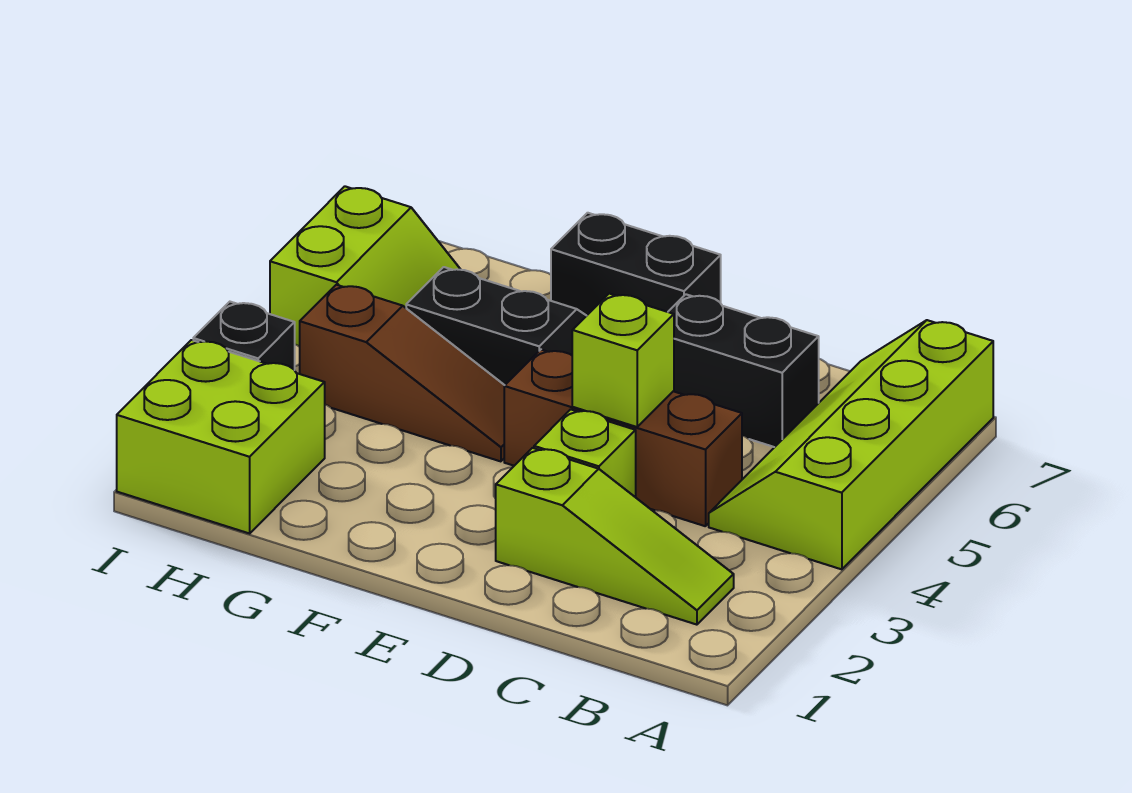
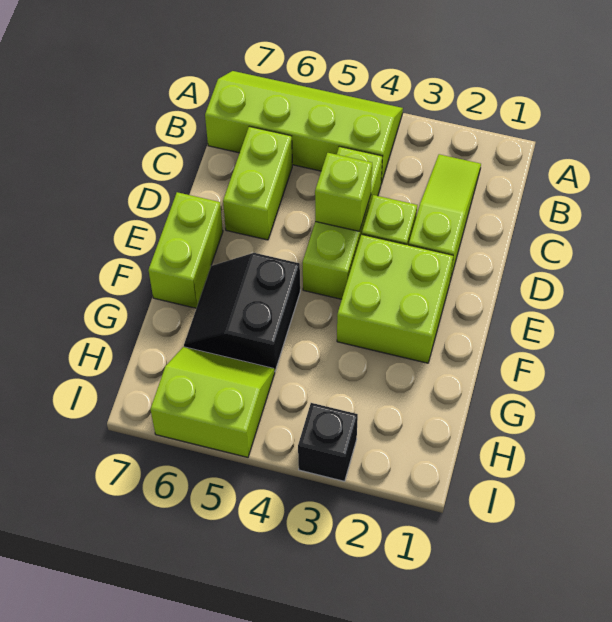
lime 2x4 slope [709,320,993,569] -> lime 2x4 slope turned to [205,71,403,184]
brown 1x3 brick [504,350,742,526] -> lime 1x3 brick [303,146,382,299]
black 1x2 brick [668,294,819,447] -> lime 1x2 brick [223,126,292,240]
black 1x2 brick [551,213,721,316] -> lime 1x2 brick [148,192,223,308]
brown 1x3 slope [300,285,505,461] -> none
lime 2x2 brick [117,340,325,533] -> lime 2x2 brick moved to [337,235,453,363]

